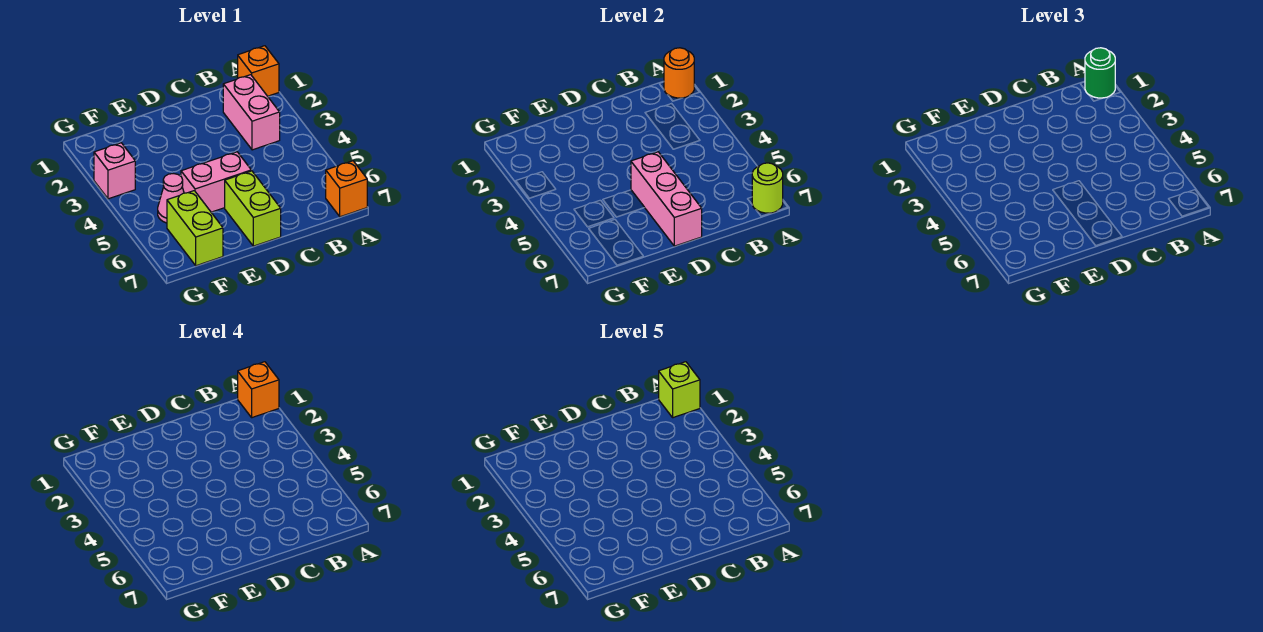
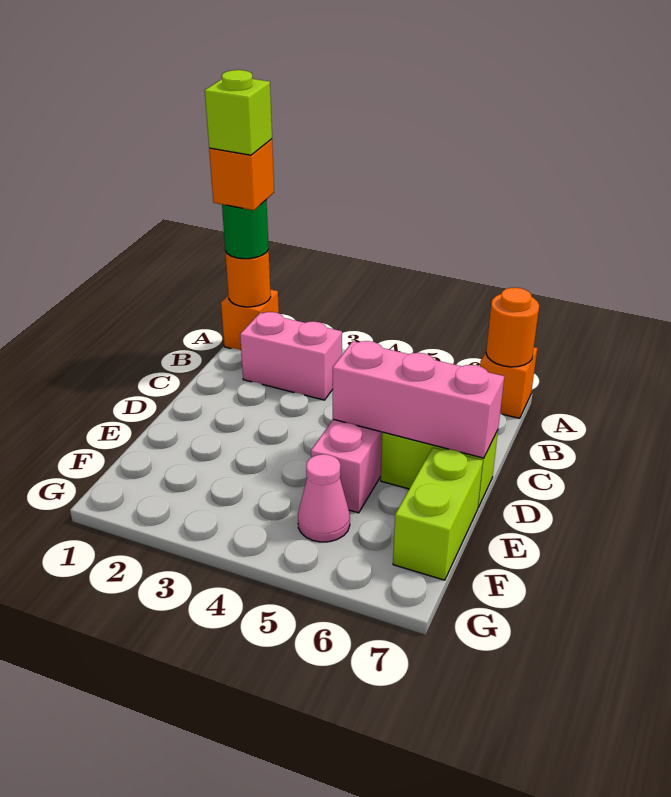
lime 1x1 round brick [752,163,783,213] -> orange 1x1 round brick [486,288,539,367]
lime 1x2 brick [167,191,223,266] -> lime 1x2 brick turned to [393,448,483,580]
pink 1x1 brick [94,143,135,199] -> none

